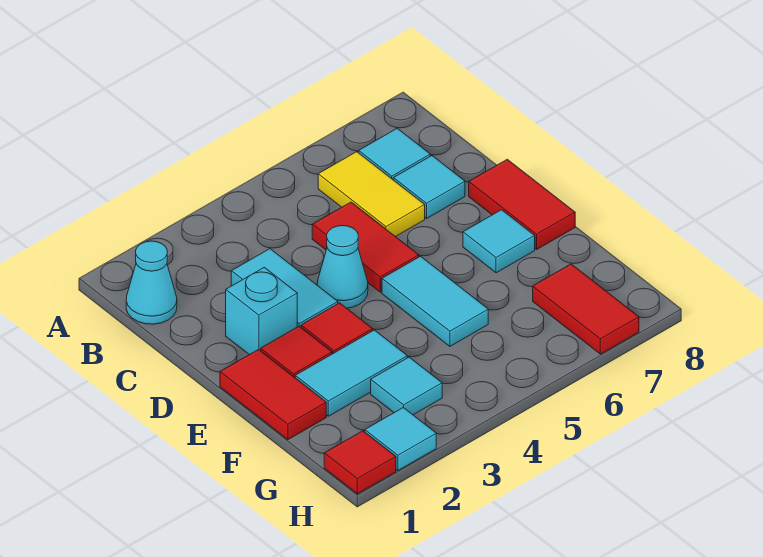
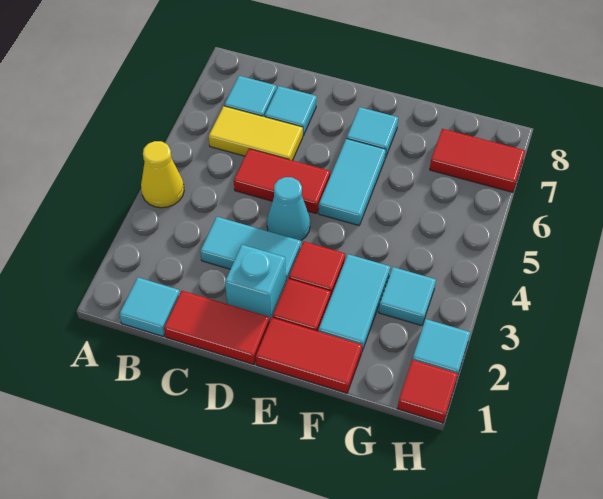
none -> yellow 1x1 cone [141,141,184,208]
cyan 1x1 cone [126,241,177,324] -> cyan 1x1 tile [119,278,180,336]
red 1x2 tile [469,159,575,249] -> red 1x2 tile moved to [164,291,270,364]
cyan 1x2 tile [382,256,488,346] -> cyan 1x2 tile turned to [319,139,386,225]

